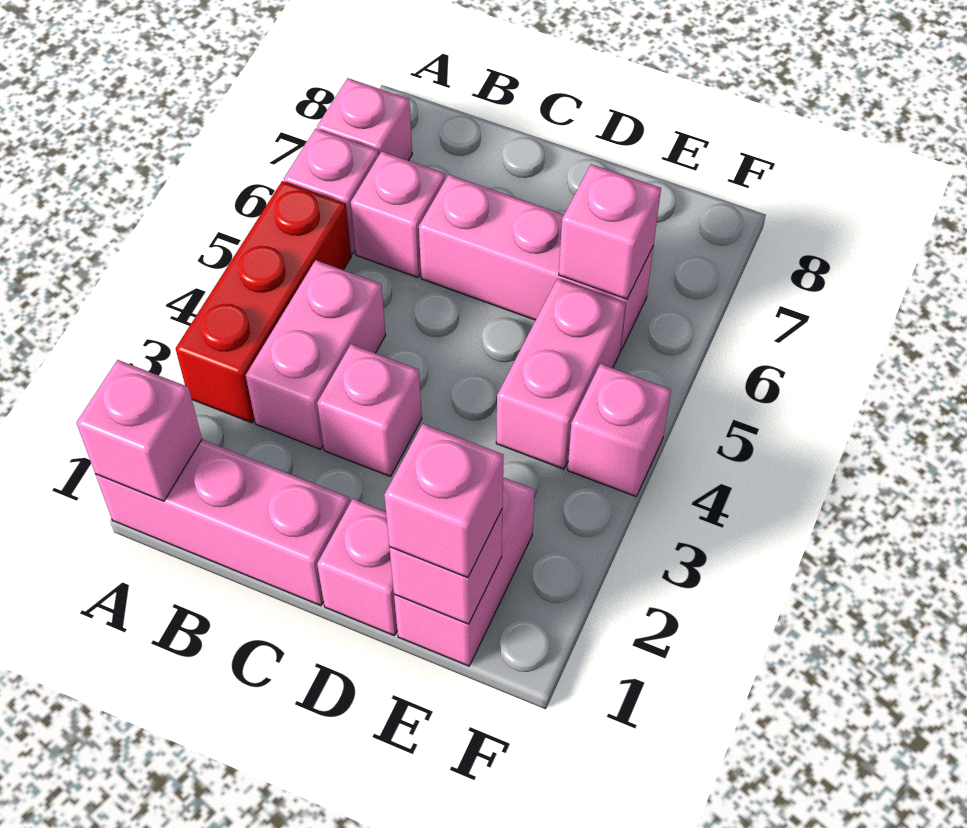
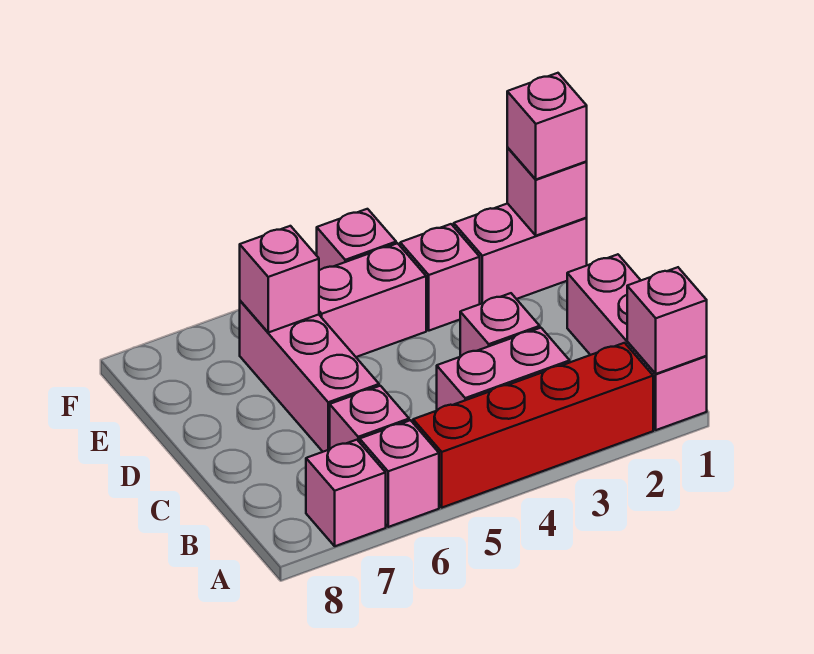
red 1x3 brick [176,181,351,423] -> red 1x4 brick [413,343,653,508]
pink 1x1 brick [317,499,397,636] -> pink 1x1 brick moved to [400,224,480,331]

